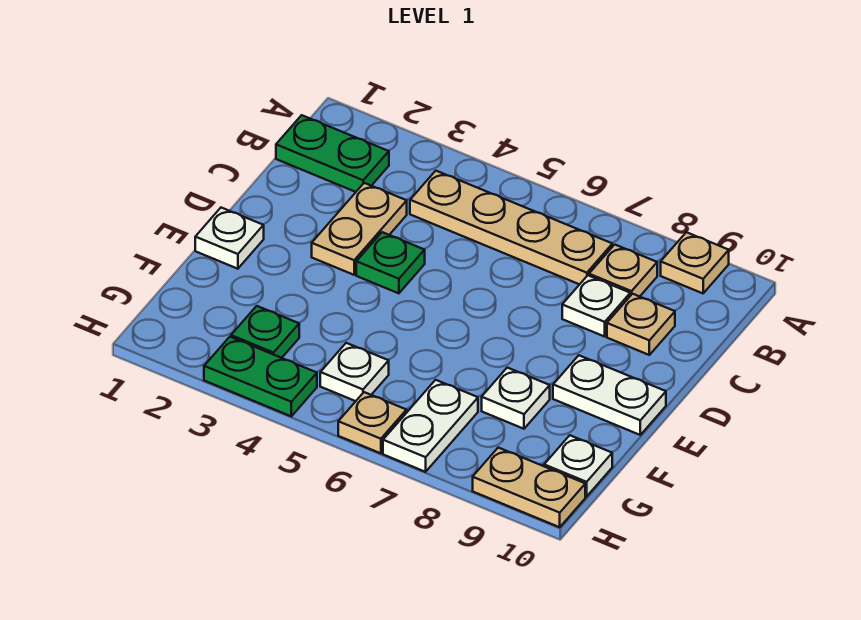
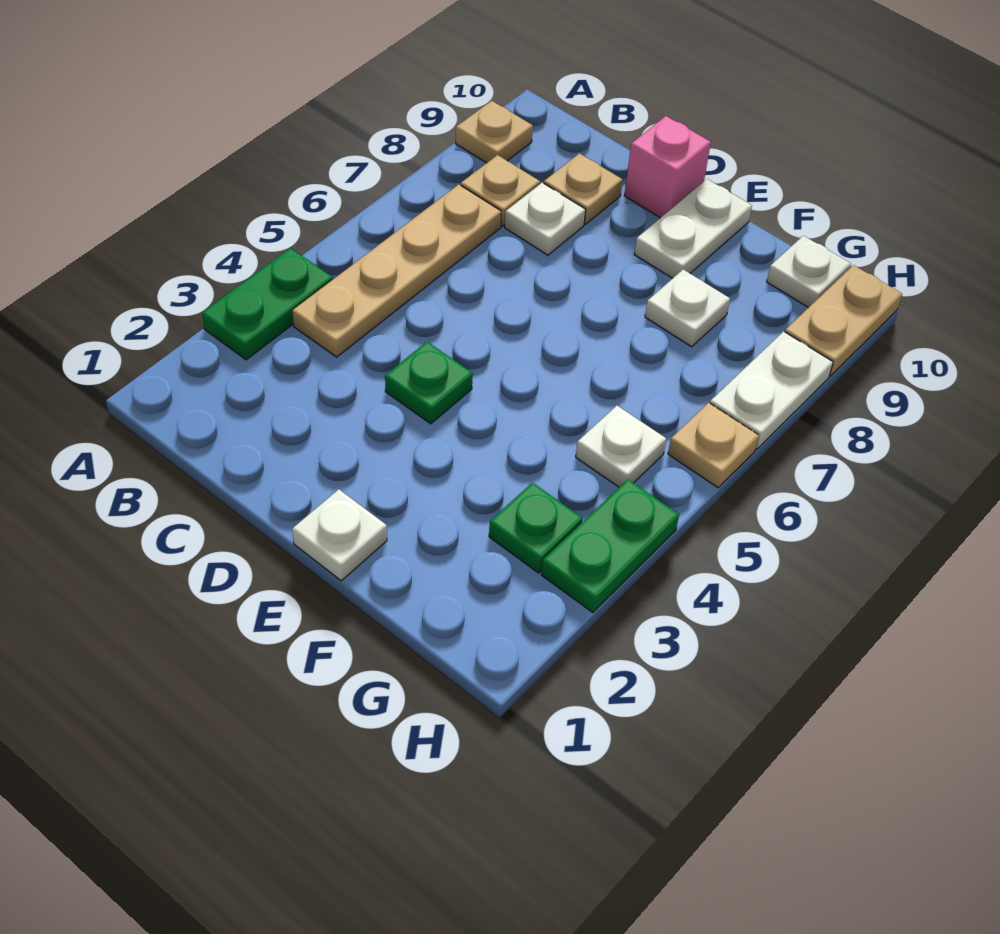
green 1x2 plate [276,115,389,192] -> green 1x2 plate moved to [202,248,333,360]
tan 1x2 plate [312,183,407,275] -> none
none -> pink 1x1 brick [624,116,711,218]
white 1x2 plate [383,380,478,472] -> white 1x2 plate turned to [710,331,833,449]

